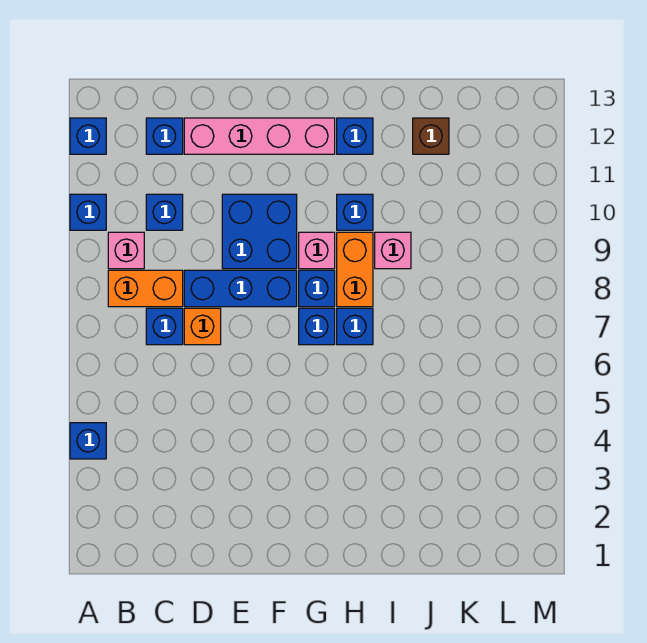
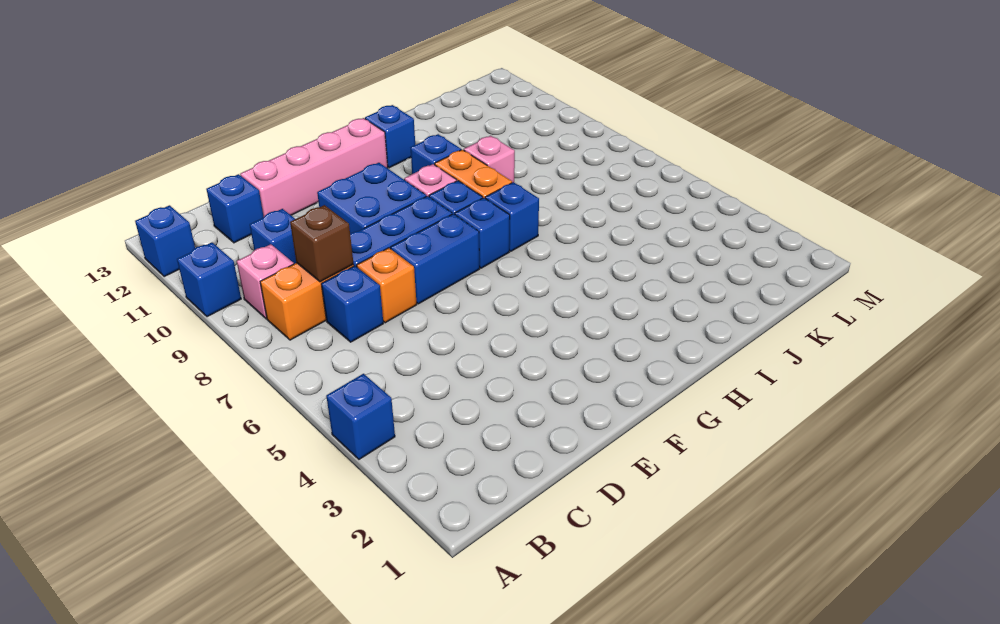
none -> blue 1x2 brick [391,214,480,304]
brown 1x1 brick [413,118,449,154] -> brown 1x1 brick moved to [290,205,354,282]

